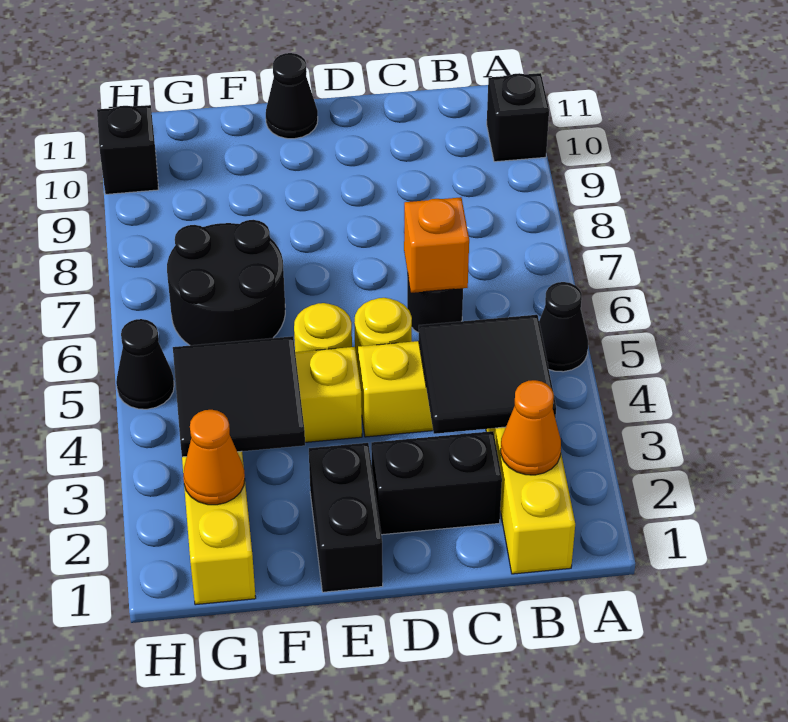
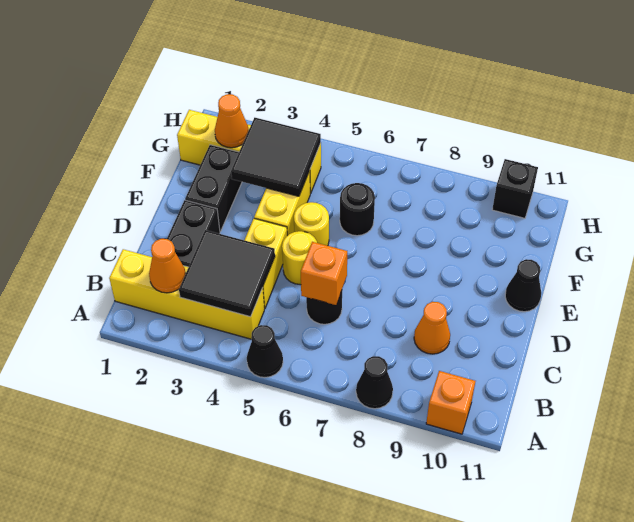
black 1x1 brick [487,73,549,162] -> orange 1x1 brick [426,371,475,434]
none -> orange 1x1 cone [414,302,450,354]
black 1x2 brick [309,443,383,592] -> black 1x2 brick turned to [185,145,242,232]
black 2x2 round brick [167,220,285,345] -> black 1x1 round brick [340,183,375,236]
black 1x1 cone [116,319,174,409] -> black 1x1 cone moved to [356,356,393,409]

